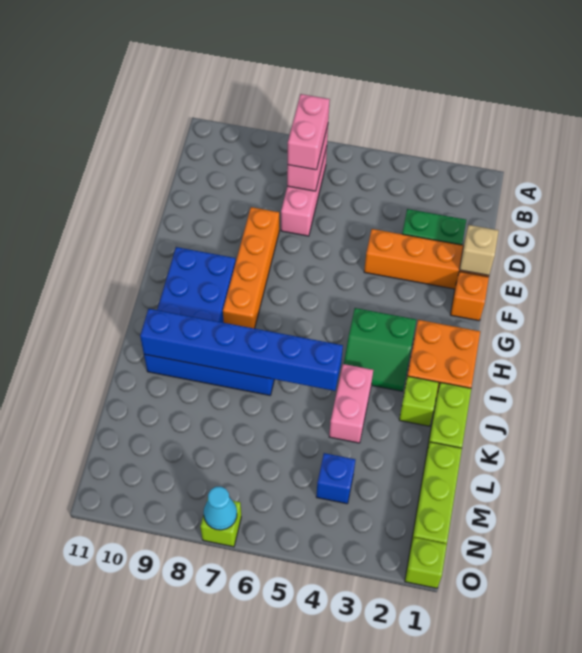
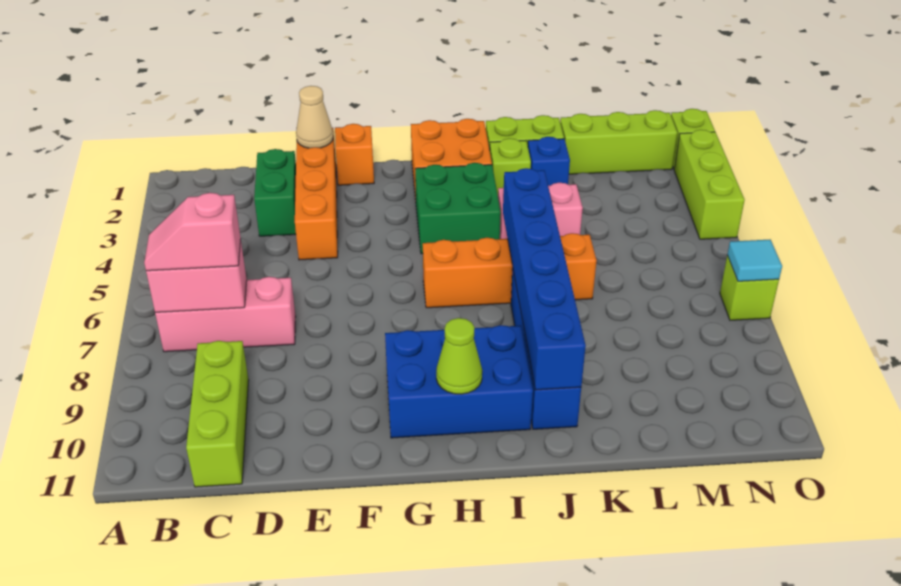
pink 1x2 brick [288,94,330,170] -> pink 1x2 slope [144,193,241,271]
none -> lime 1x3 brick [186,341,249,487]
tan 1x1 brick [459,225,499,275] -> tan 1x1 cone [296,86,333,148]
orange 1x4 brick [223,207,279,328] -> orange 1x4 brick moved to [423,233,597,308]
green 2x2 slope [344,308,416,391] -> green 2x2 brick [415,163,501,254]
none -> lime 1x1 cone [436,318,482,394]
blue 1x1 brick [316,453,355,504] -> blue 1x1 brick moved to [528,137,570,186]
none -> lime 1x3 brick [674,130,745,239]
cyan 1x1 cone [204,487,237,530] -> cyan 1x1 tile [727,240,782,281]

